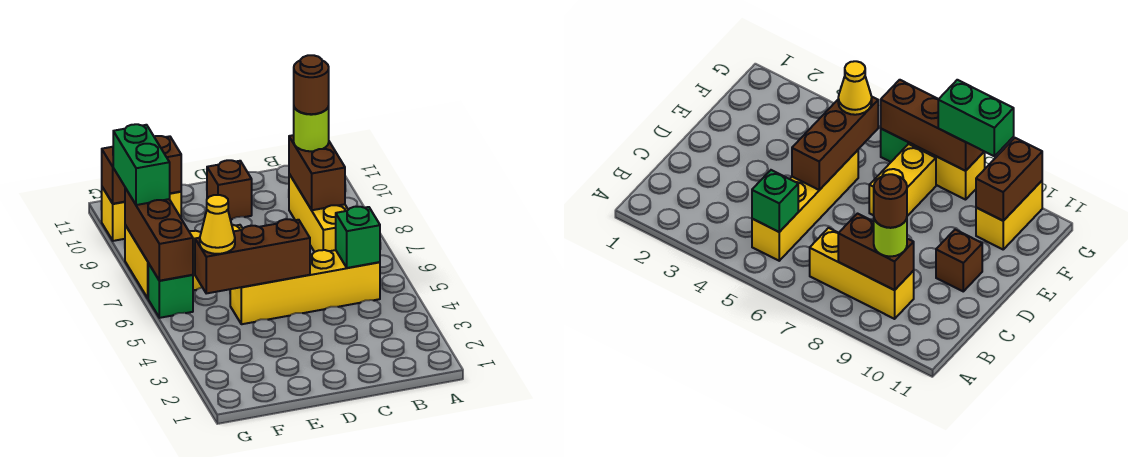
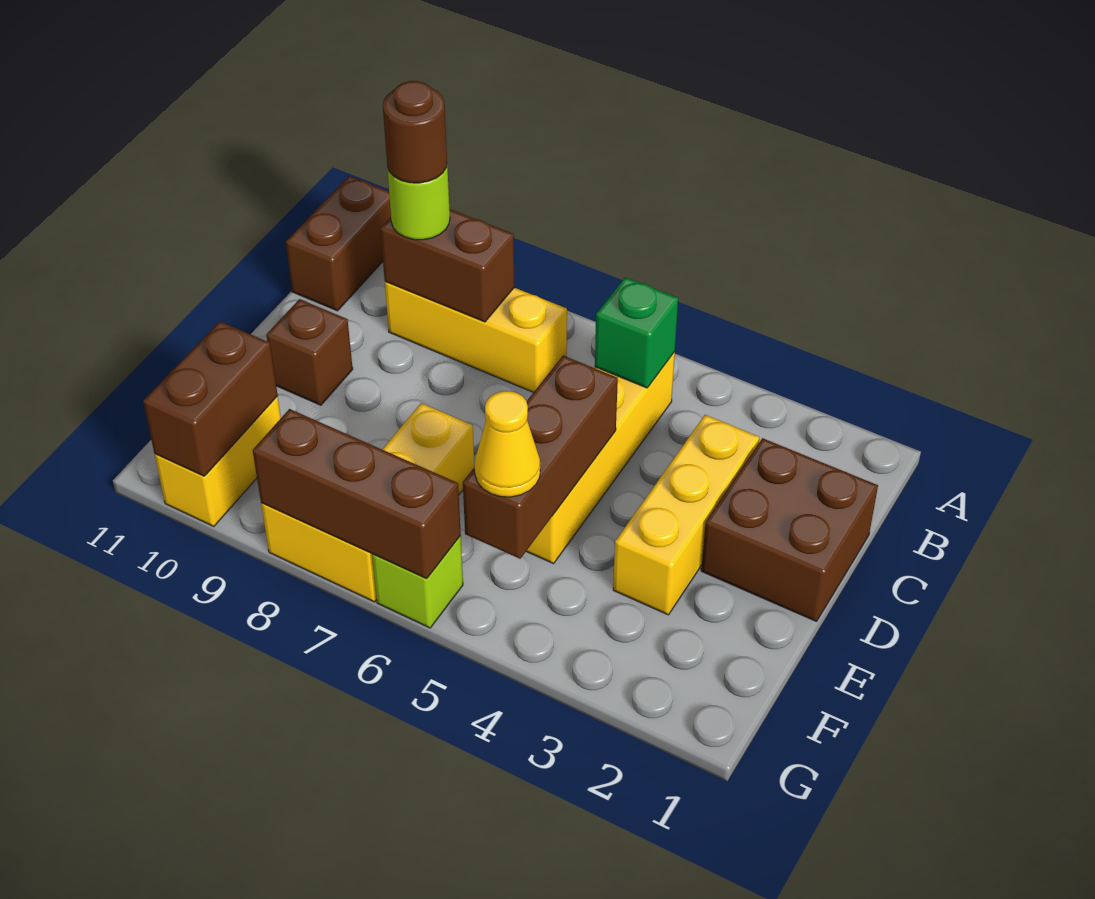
none -> brown 1x2 brick [286,176,391,311]
none -> brown 2x2 brick [701,438,878,621]
none -> yellow 1x3 brick [613,415,759,615]
green 1x1 brick [148,263,193,318] -> lime 1x1 brick [372,536,463,628]
green 1x2 brick [113,124,170,205] -> none

